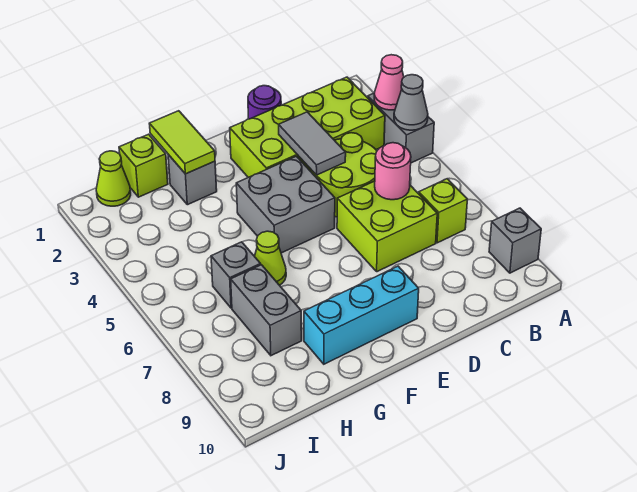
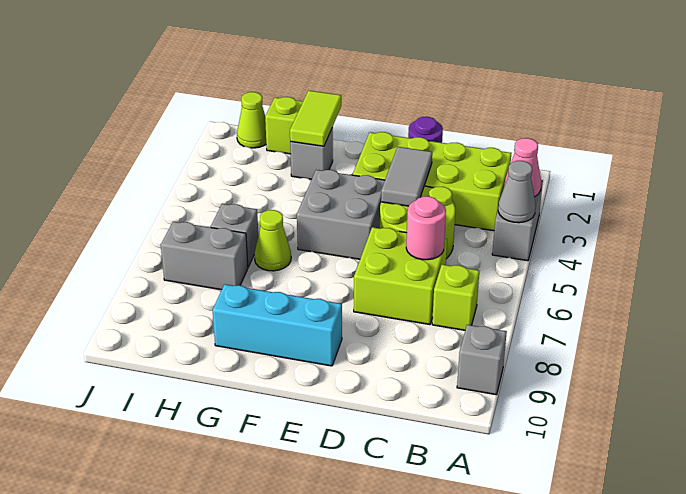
grey 1x2 brick [231,265,302,356] -> grey 1x2 brick turned to [161,222,248,290]

